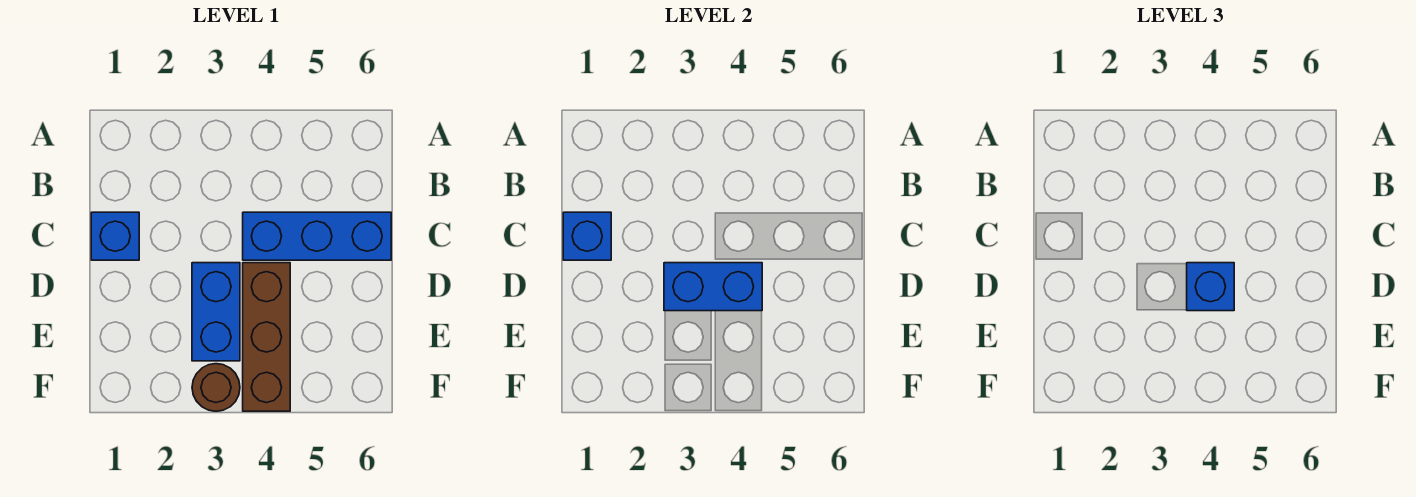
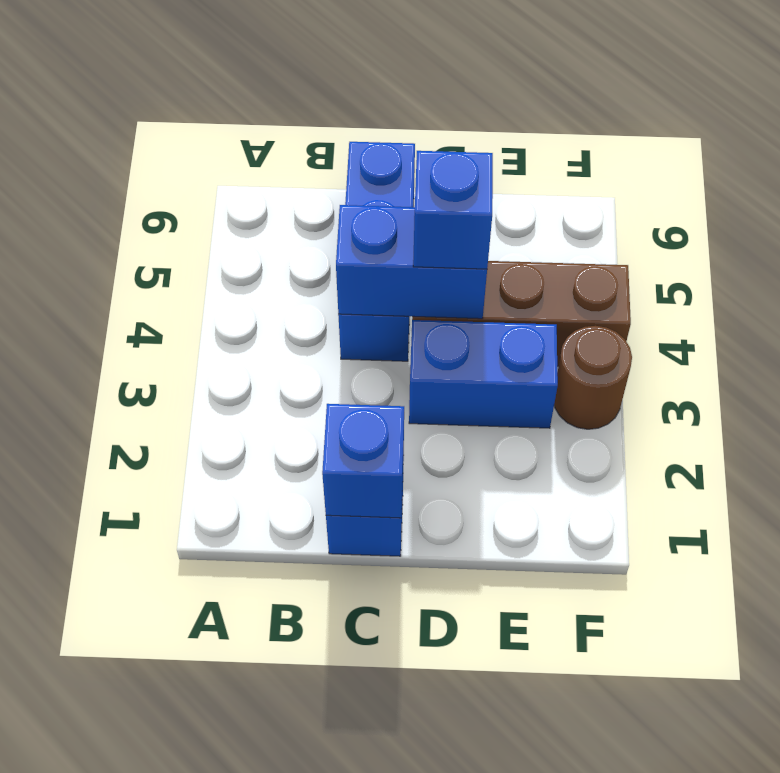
blue 1x2 brick [664,263,762,311] -> blue 1x2 brick turned to [336,205,487,319]

